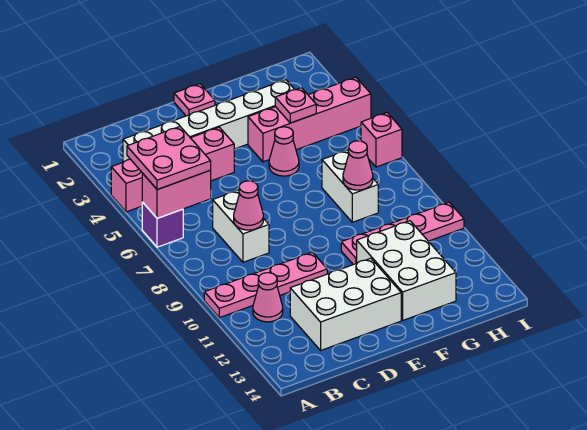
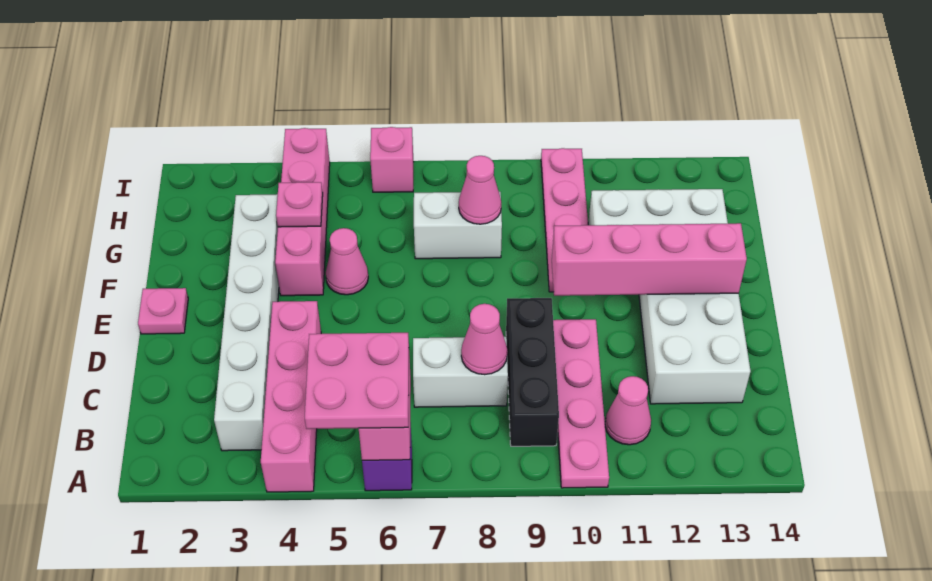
none -> black 1x3 brick [506,298,559,446]
none -> pink 1x4 brick [552,223,747,296]

